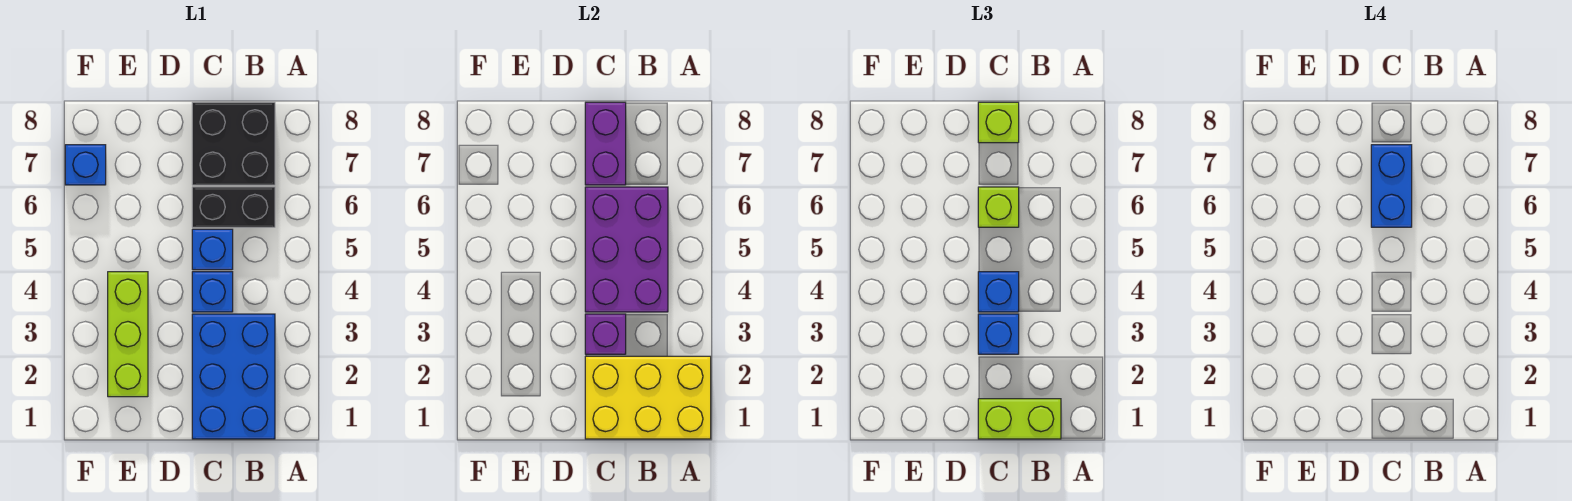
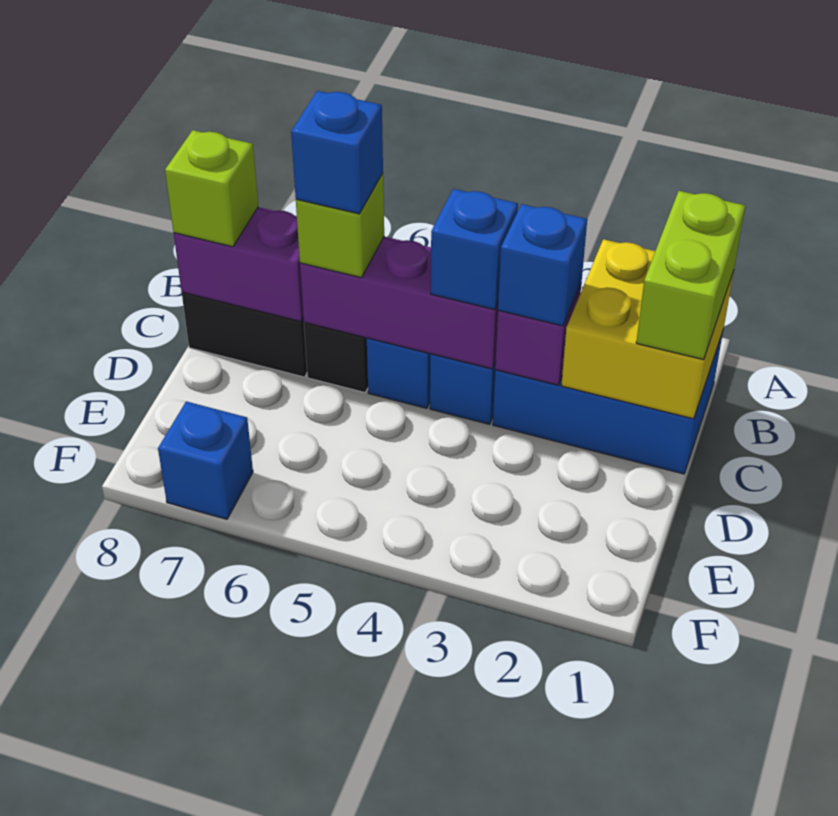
yellow 2x3 brick [585,356,711,439] -> yellow 2x2 brick [561,239,734,419]
purple 2x3 brick [585,187,668,312] -> purple 1x3 brick [300,237,498,369]
blue 1x2 brick [1371,145,1412,227] -> blue 1x1 brick [291,91,383,214]
lime 1x3 brick [108,272,148,397] -> none

